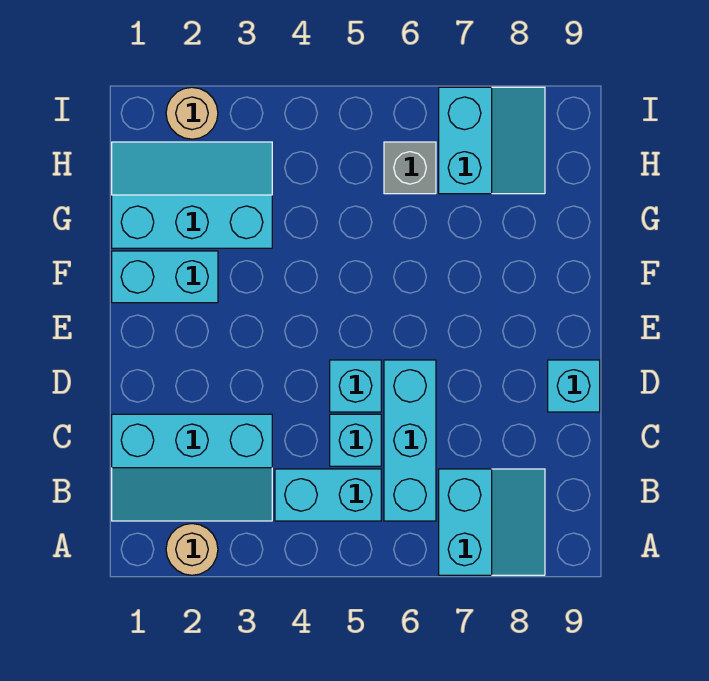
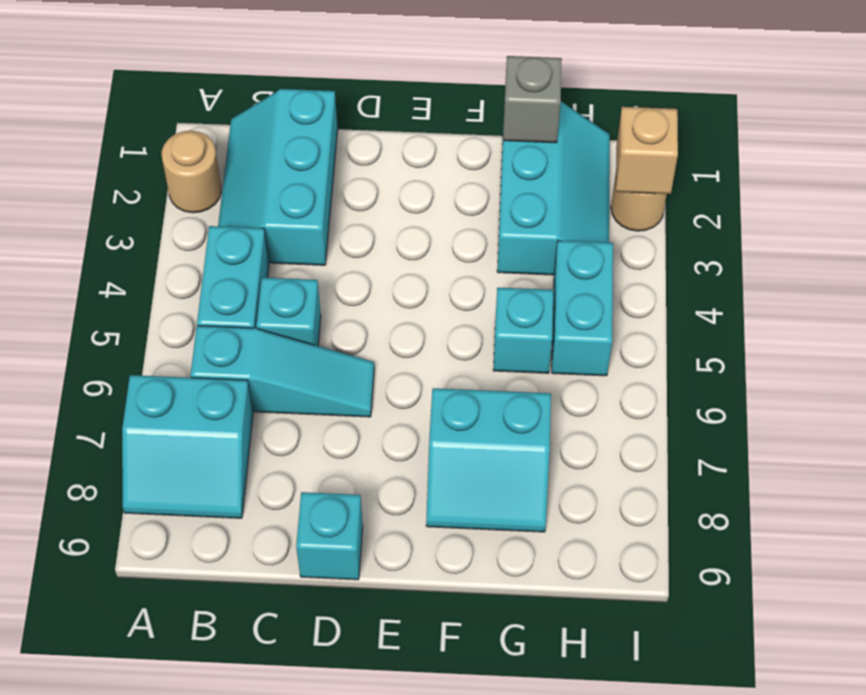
cyan 1x3 brick [384,360,436,521] -> cyan 1x3 slope [191,326,374,417]
cyan 1x1 brick [330,360,381,412] -> cyan 1x1 brick moved to [493,288,553,373]
cyan 1x2 brick [112,251,218,303] -> cyan 1x2 brick moved to [552,240,613,376]
grey 1x1 brick [384,142,436,194] -> grey 1x1 brick moved to [503,56,562,143]
cyan 2x2 slope [439,87,545,194] -> cyan 2x2 slope moved to [426,388,551,532]
none -> tan 1x1 brick [616,107,678,194]

